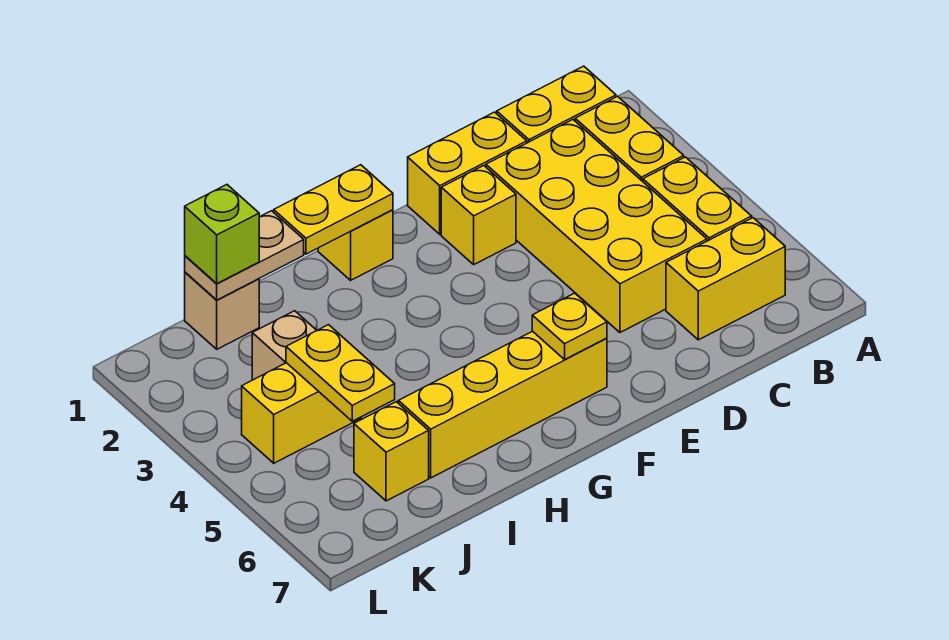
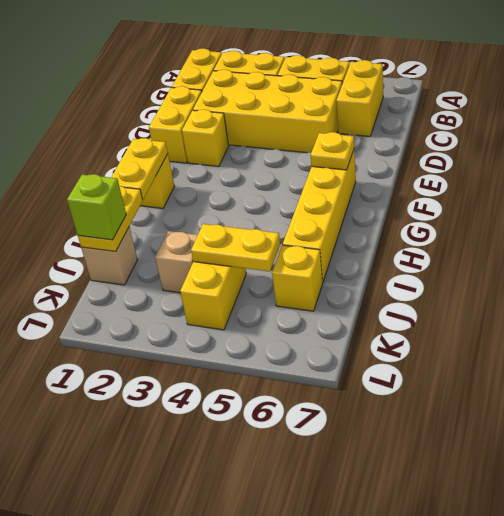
tan 1x2 plate [185,211,304,300] -> yellow 1x2 plate [78,186,143,252]

